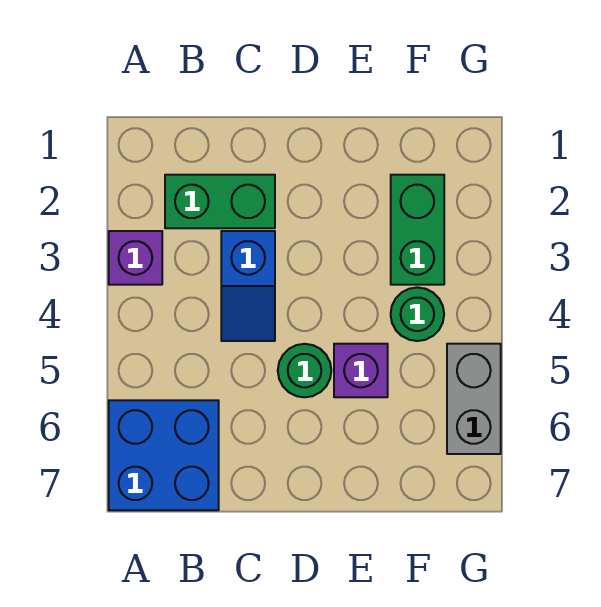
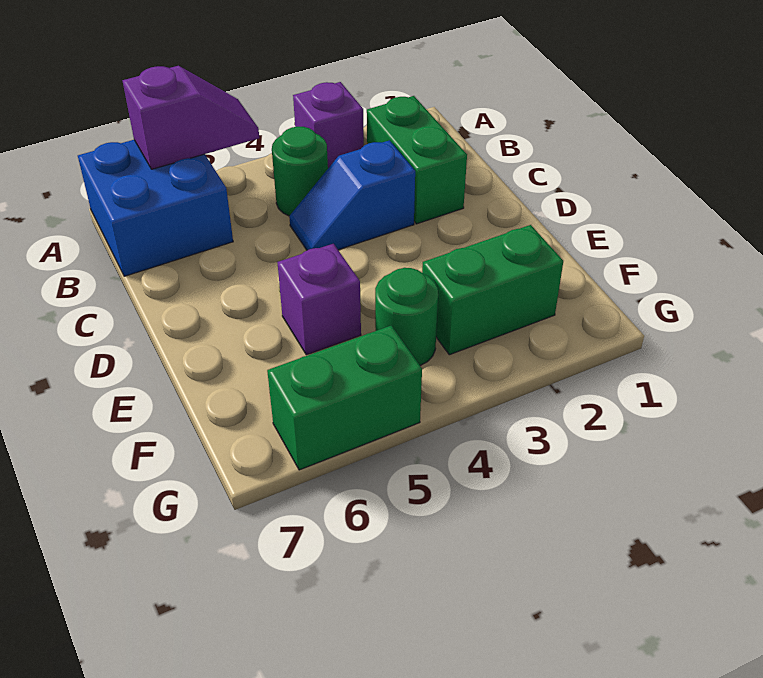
none -> purple 1x2 slope [123,66,259,169]
green 1x1 round brick [278,344,331,397] -> green 1x1 round brick moved to [272,127,328,216]
grey 1x2 brick [447,344,501,454] -> green 1x2 brick [267,326,422,470]

